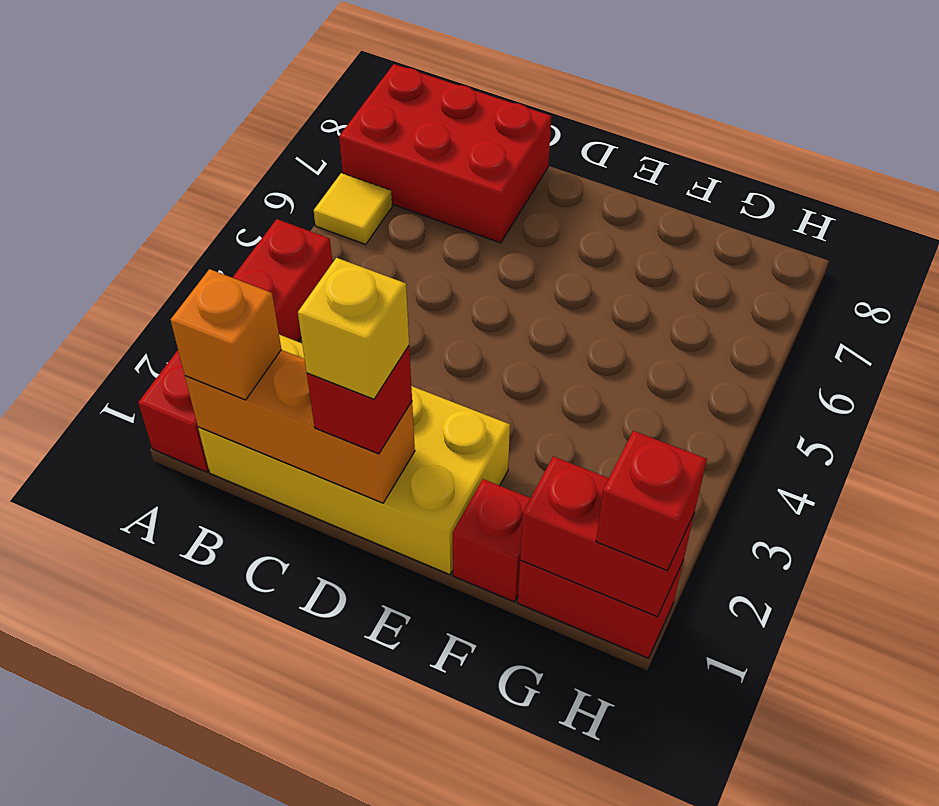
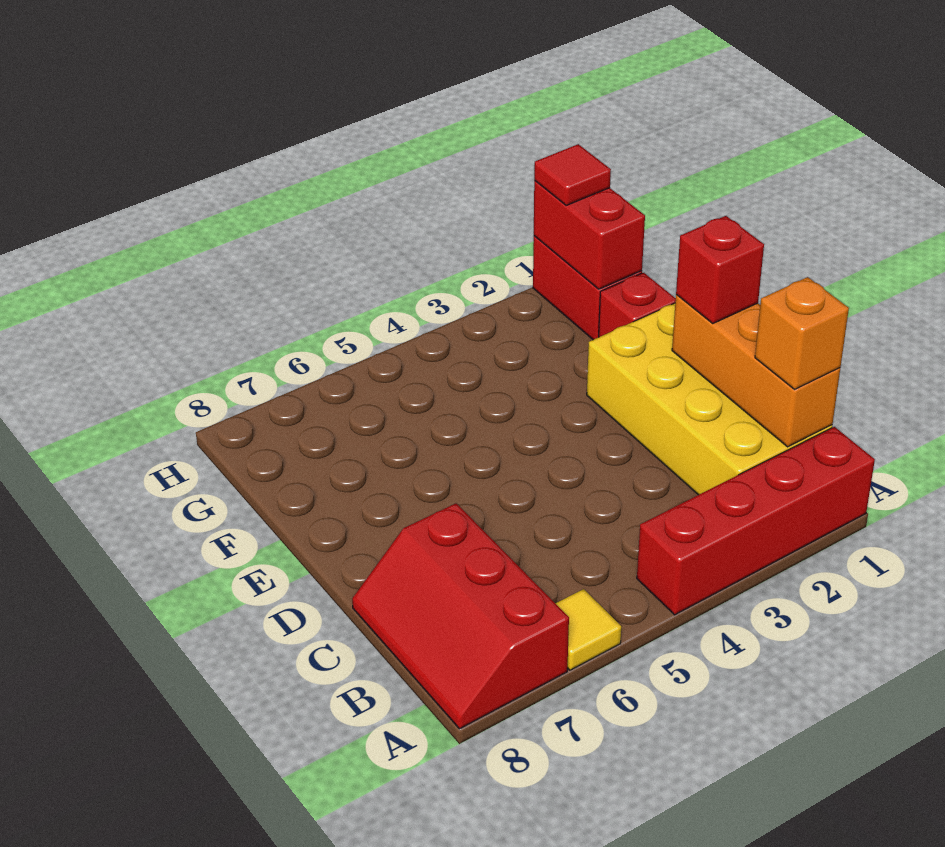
red 2x3 brick [339,64,551,243] -> red 2x3 slope [352,503,569,729]
yellow 1x1 brick [298,258,409,399] -> none
red 1x1 brick [596,431,707,571] -> red 1x1 tile [534,144,611,205]

